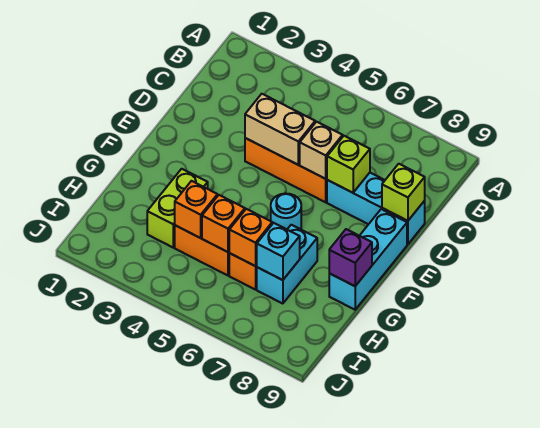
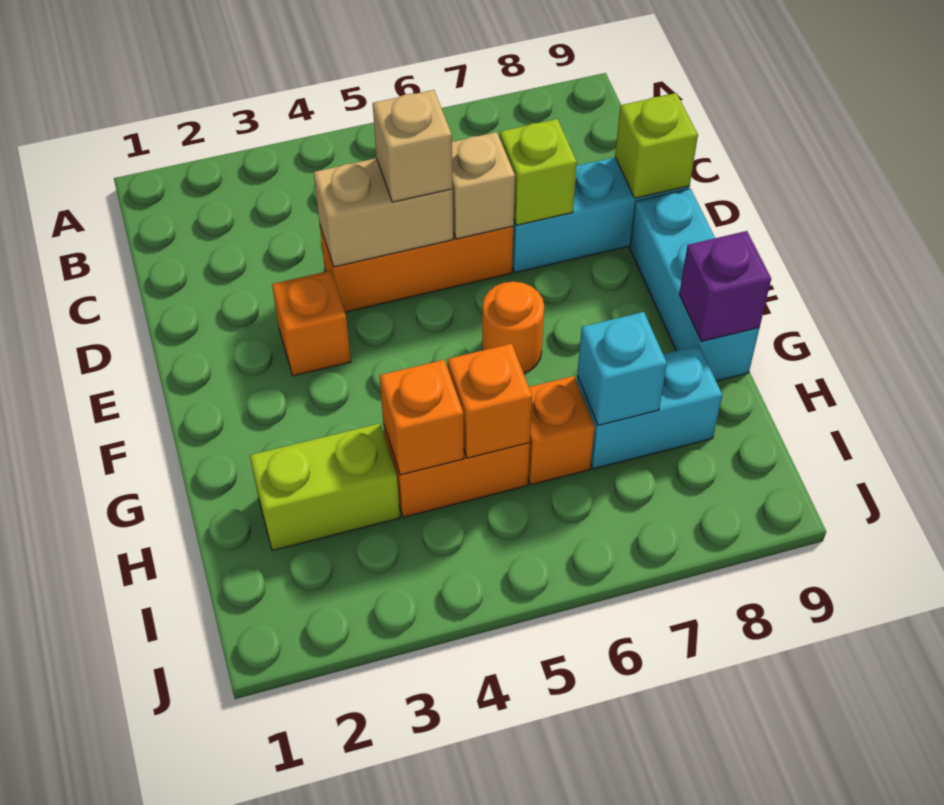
none -> tan 1x1 brick [373,90,453,202]
cyan 1x1 round brick [271,193,301,229] -> orange 1x1 round brick [482,282,544,373]
lime 1x2 brick [147,169,208,247] -> lime 1x2 brick turned to [250,423,400,551]
cyan 1x2 brick [257,225,317,304] -> cyan 1x2 brick turned to [577,345,722,469]
orange 1x1 brick [229,209,272,266] -> orange 1x1 brick moved to [272,271,351,376]

